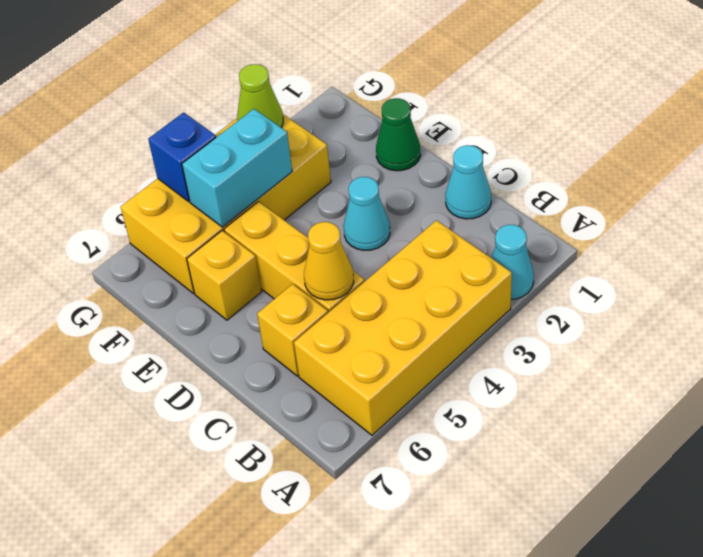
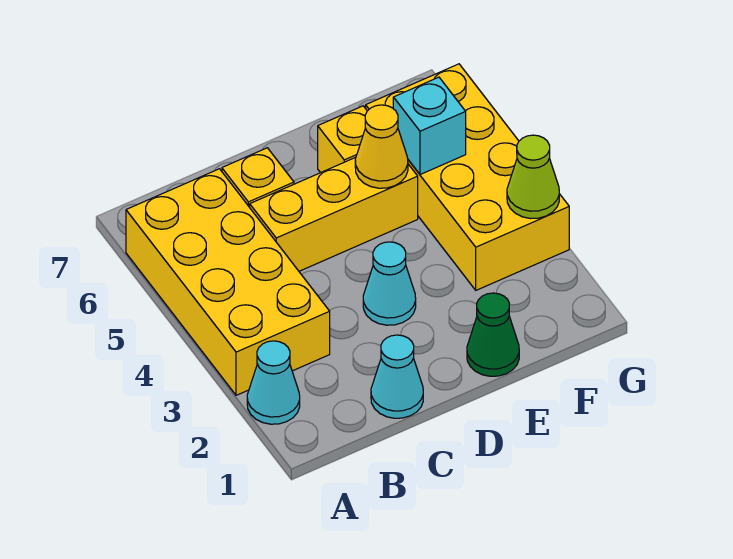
yellow 1x1 cone [304,222,354,300] -> yellow 1x1 cone moved to [355,105,408,188]
cyan 1x2 brick [182,109,292,227] -> cyan 1x1 brick [393,77,466,175]
blue 1x1 brick [148,112,216,201] -> none

